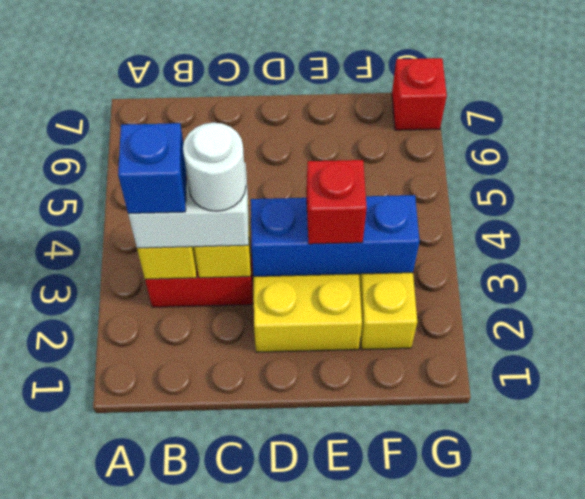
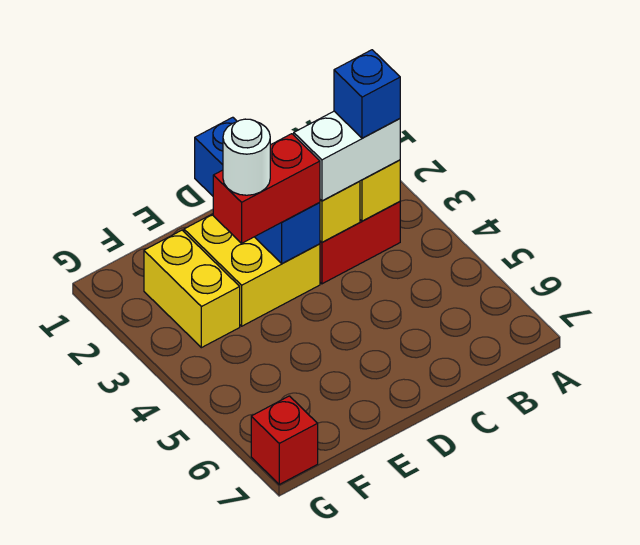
white 1x1 round brick [183,123,246,211] -> white 1x1 round brick moved to [223,119,270,195]
blue 1x3 brick [251,195,420,277] -> blue 1x3 brick turned to [195,117,320,264]
red 1x1 brick [307,160,367,244] -> red 1x2 brick [213,134,320,243]

